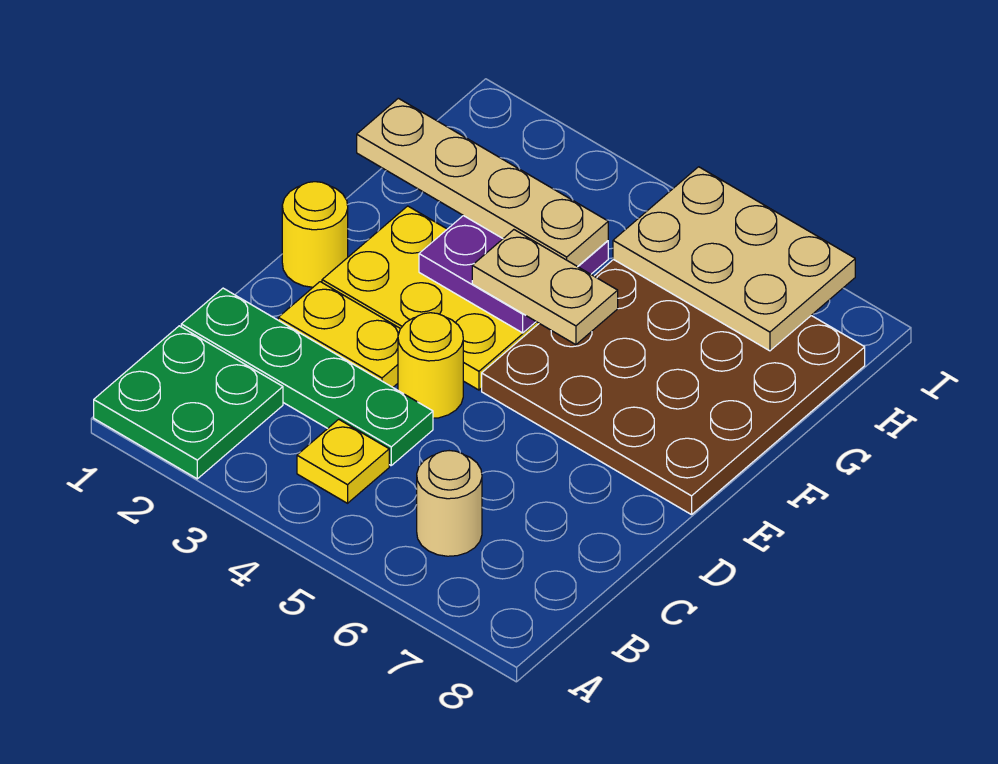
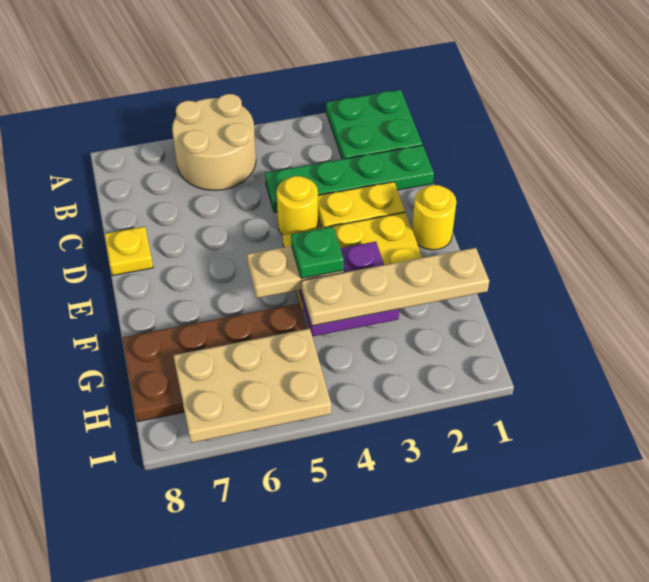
yellow 1x1 plate [297,419,389,503] -> yellow 1x1 plate moved to [105,227,153,276]
tan 1x1 round brick [417,451,482,556] -> tan 2x2 round brick [172,94,256,190]
brown 4x4 plate [482,259,865,515] -> brown 2x4 plate [122,303,307,422]
none -> green 1x1 plate [291,227,344,279]

